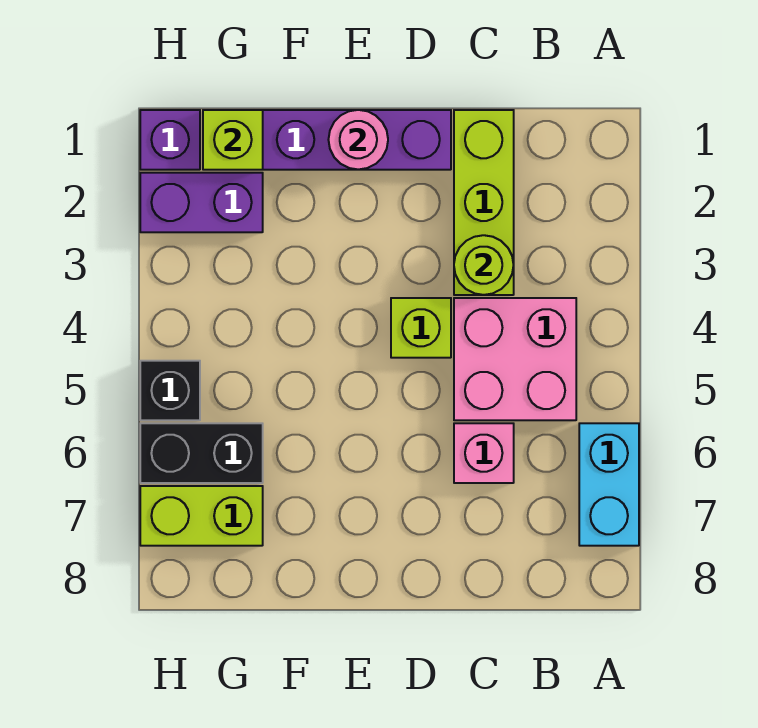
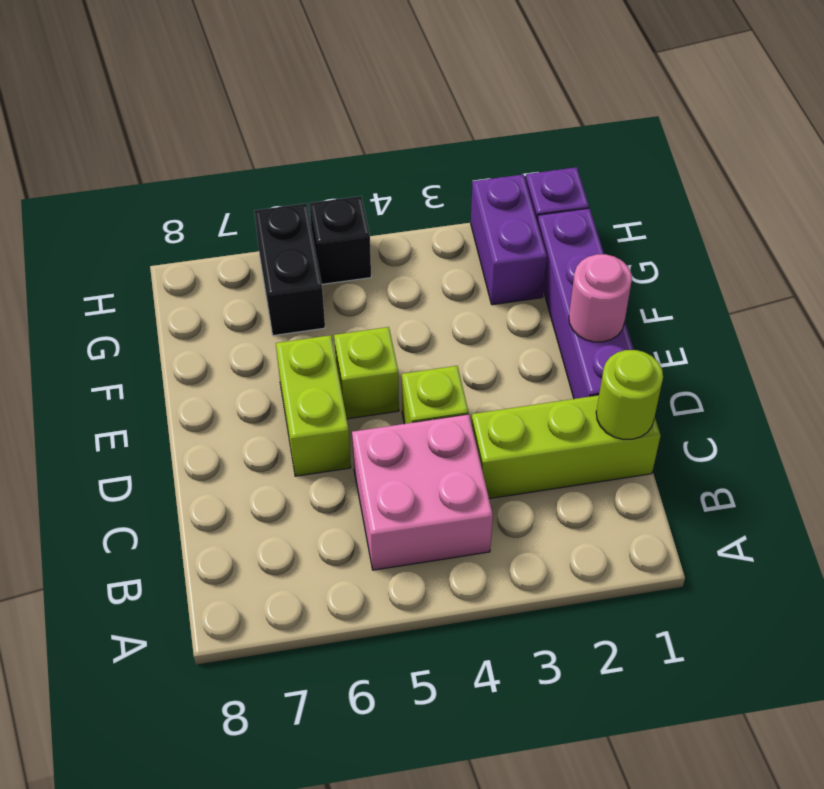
cyan 1x2 brick [579,423,639,546] -> none
lime 1x1 round brick [454,235,514,295] -> lime 1x1 round brick moved to [596,350,663,439]
pink 1x1 brick [454,423,514,483] -> none
lime 1x1 brick [203,110,263,170] -> lime 1x1 brick moved to [334,327,399,419]
lime 1x2 brick [140,486,263,546] -> lime 1x2 brick moved to [276,335,351,476]

